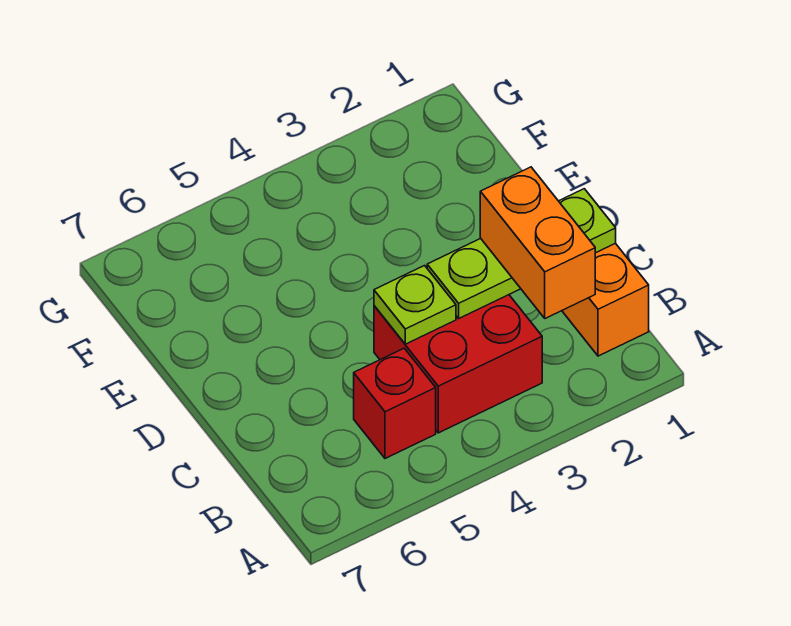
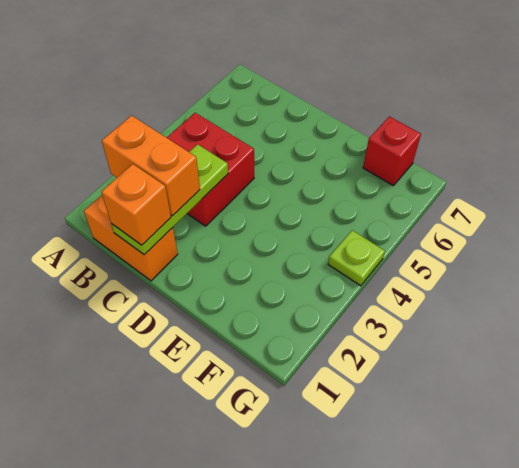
red 1x1 brick [354,348,436,458] -> red 1x1 brick moved to [363,116,421,186]
none -> orange 1x1 brick [101,164,171,245]
lime 1x1 plate [374,266,456,344] -> lime 1x1 plate moved to [328,230,385,286]

